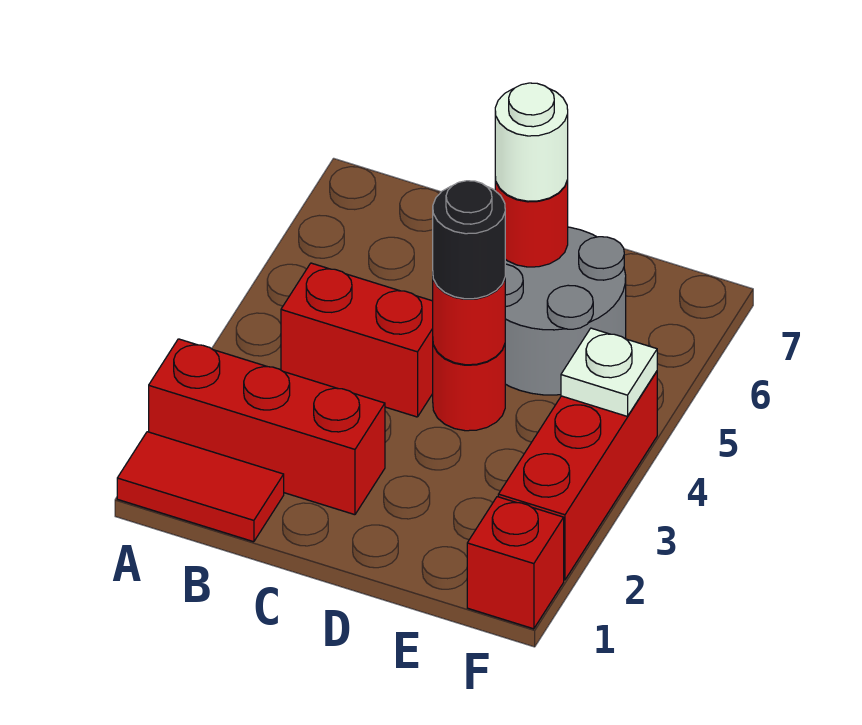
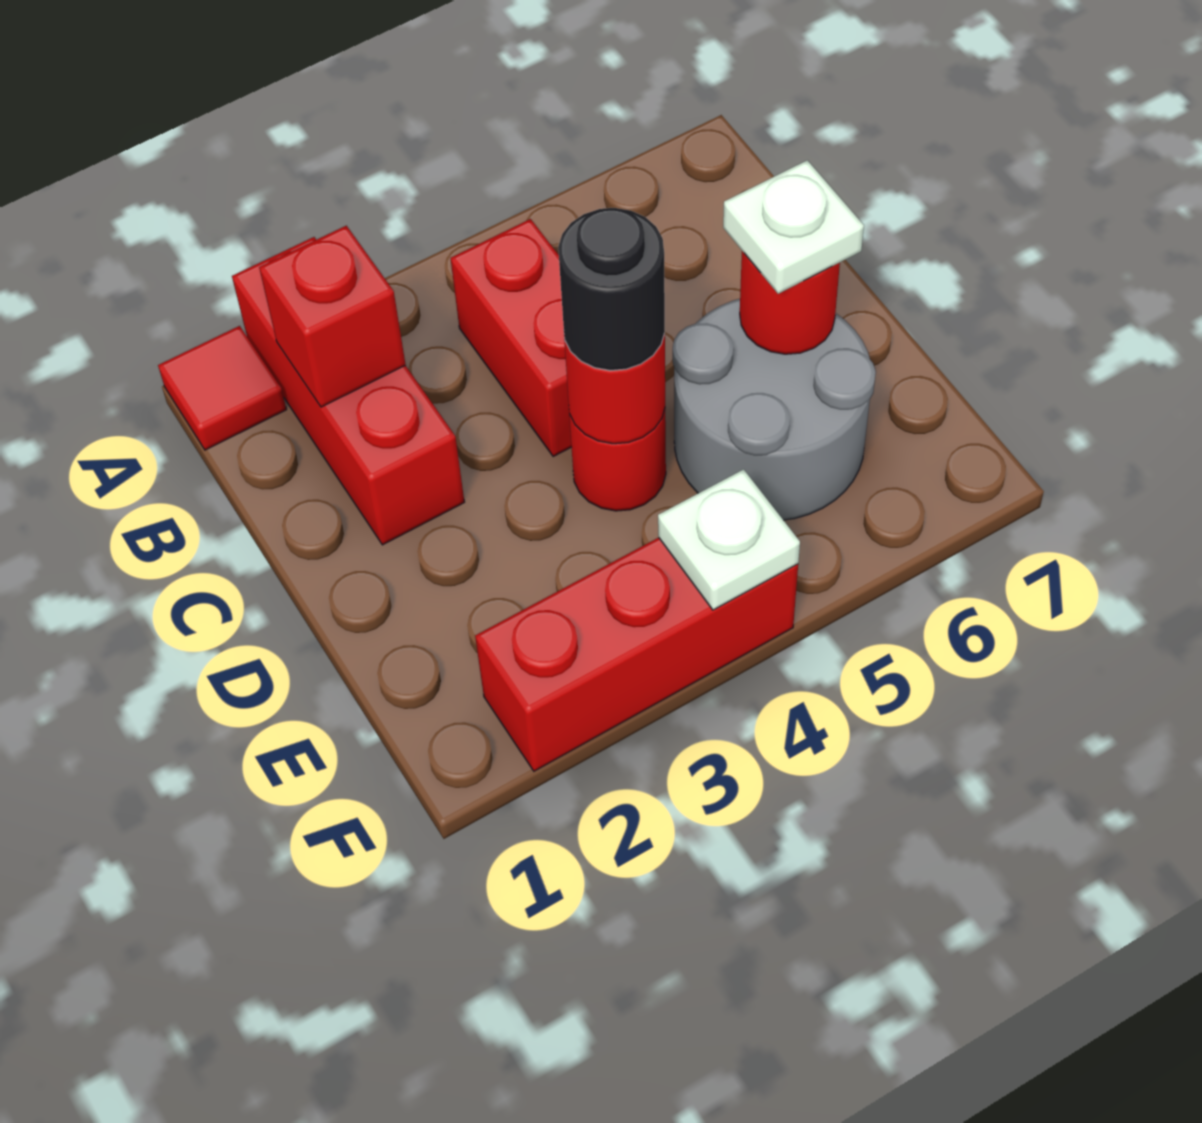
red 1x2 tile [117,432,284,542] -> red 1x1 tile [158,326,287,450]
white 1x1 round brick [495,83,568,201] -> white 1x1 plate [723,160,864,294]
red 1x1 brick [467,497,564,629] -> red 1x1 brick moved to [259,226,406,407]

